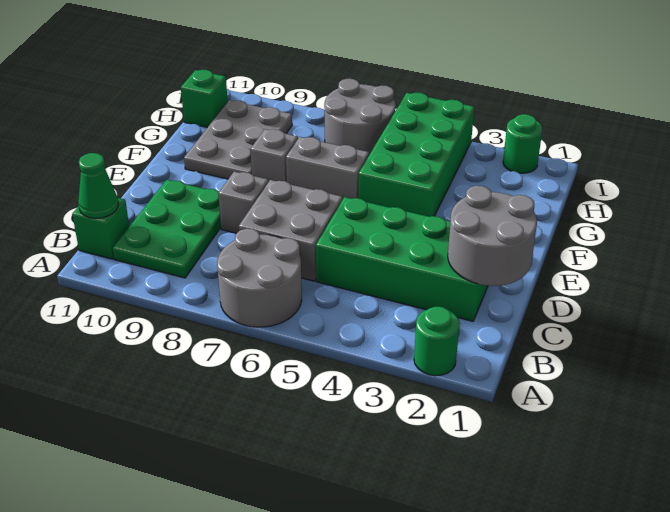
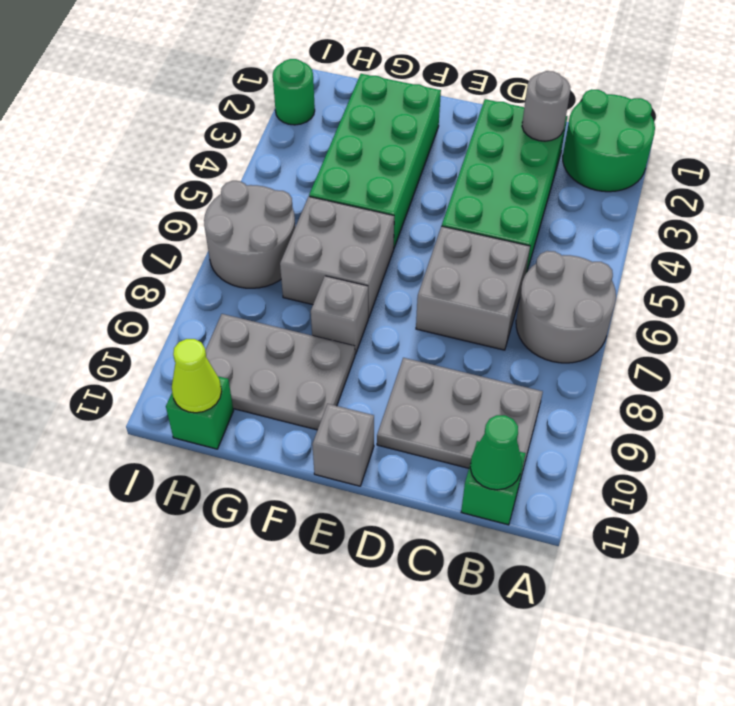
green 1x1 round brick [414,307,460,376] -> green 2x2 round brick [563,89,655,192]
green 2x3 plate [113,180,221,278] -> grey 2x3 plate [377,358,543,476]
grey 2x2 round brick [448,186,537,286] -> grey 1x1 round brick [522,71,570,141]
grey 1x1 brick [218,172,268,233] -> grey 1x1 brick moved to [312,404,374,486]
green 2x4 brick [358,93,474,217] -> green 2x4 brick turned to [309,74,441,248]
grey 1x2 brick [286,137,369,199] -> grey 2x2 brick [280,197,394,318]
none -> lime 1x1 cone [172,339,221,413]

